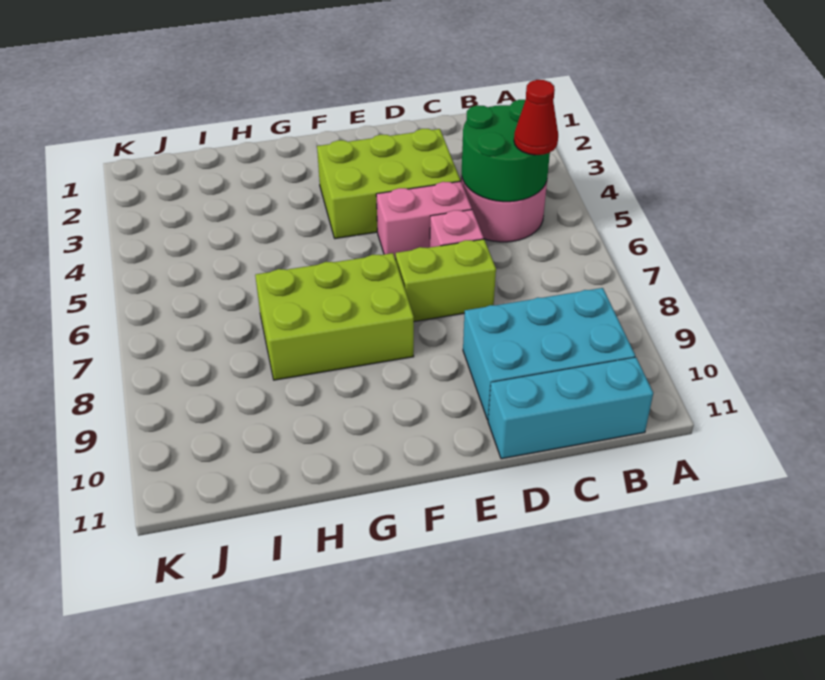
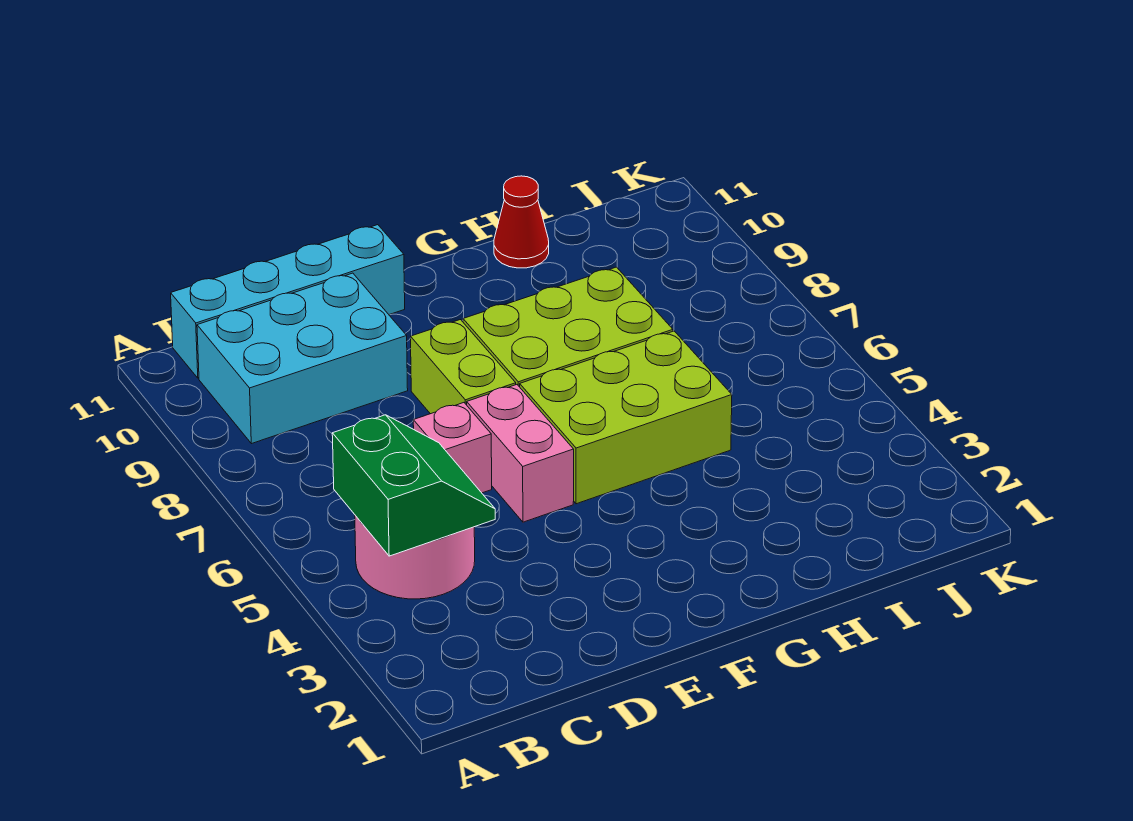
green 2x2 round brick [462,100,550,202] -> green 2x2 slope [332,415,495,556]
red 1x1 cone [514,80,558,155] -> red 1x1 cone moved to [494,176,549,268]
cyan 1x3 brick [488,357,653,459] -> cyan 1x4 brick [171,225,405,378]
lime 2x3 brick [317,129,461,239] -> lime 2x3 brick moved to [520,331,732,504]
pink 1x2 brick [376,181,472,259] -> pink 1x2 brick turned to [467,385,574,522]
lime 1x2 brick [395,239,496,322] -> lime 1x2 brick turned to [411,320,516,414]

